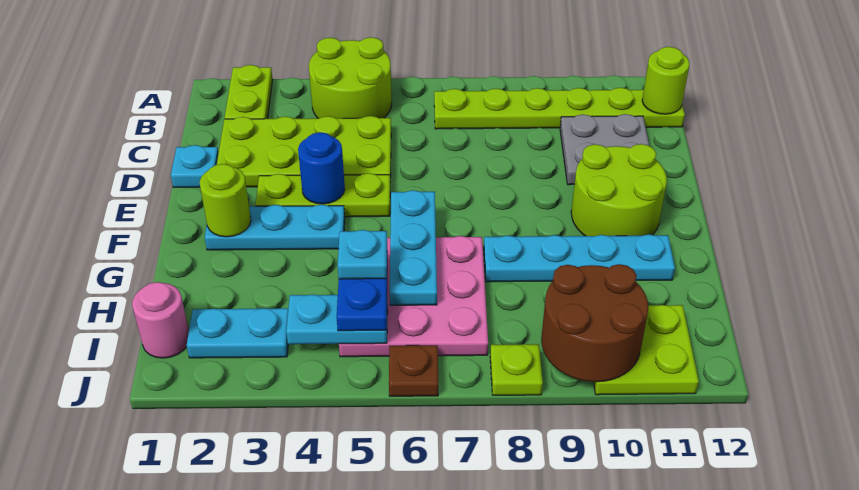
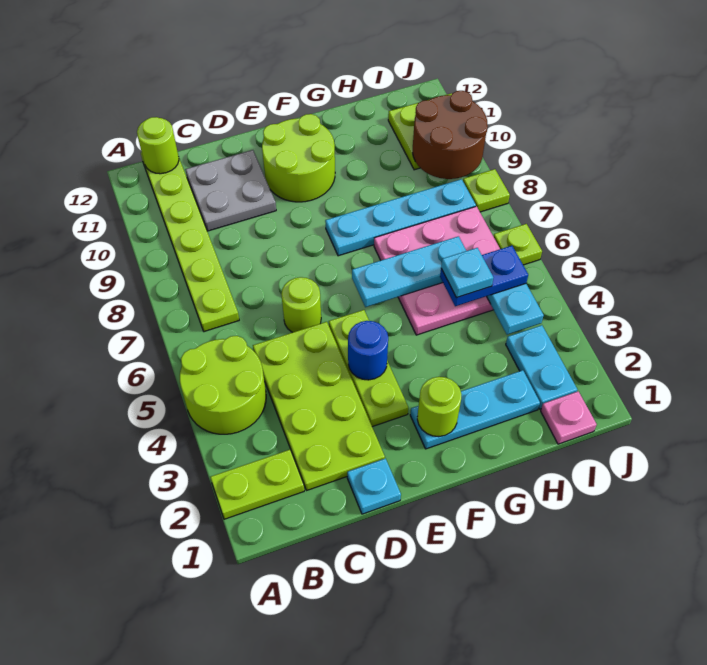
none -> lime 1x1 round brick [281,277,321,332]
cyan 1x3 plate [205,204,345,250] -> cyan 1x3 plate turned to [410,370,540,449]
cyan 1x4 plate [484,234,675,282] -> cyan 1x4 plate turned to [325,179,476,256]
pink 1x1 round brick [132,282,189,358] -> pink 1x1 plate [541,391,597,444]
brown 1x1 plate [389,345,438,396] -> lime 1x1 plate [493,224,542,265]

